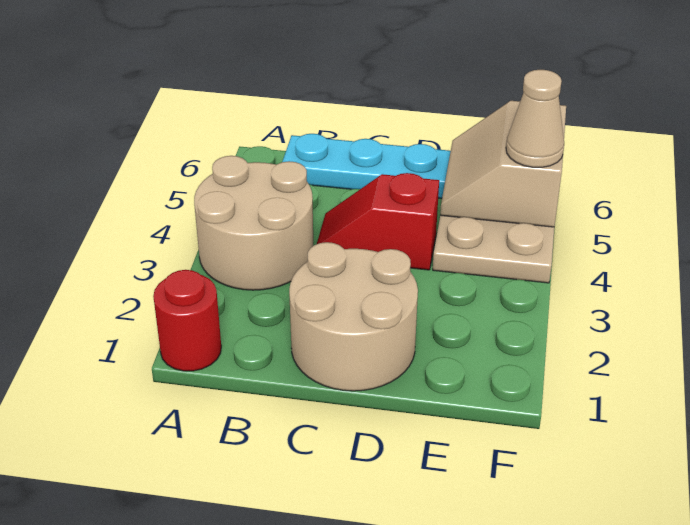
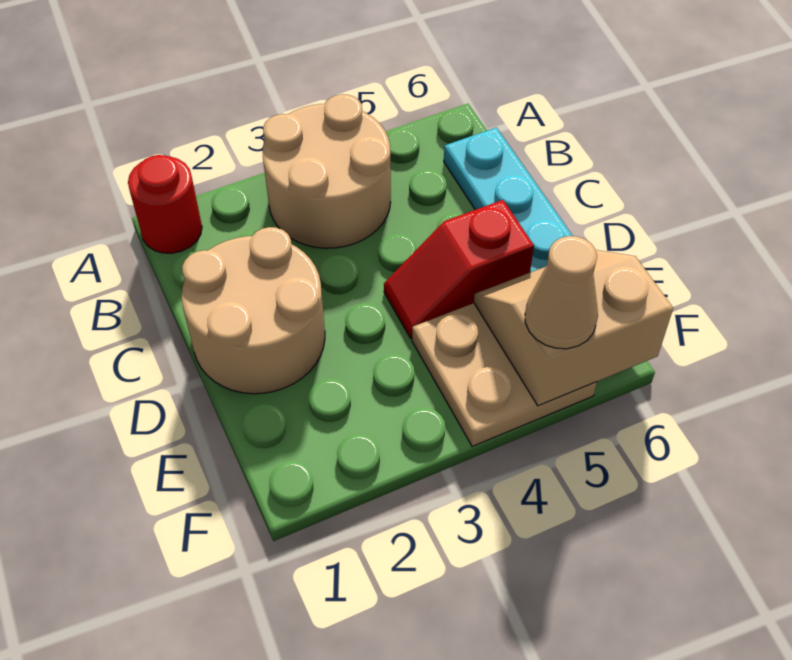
red 1x2 slope [317,173,439,270] -> red 1x2 slope turned to [384,200,534,339]

